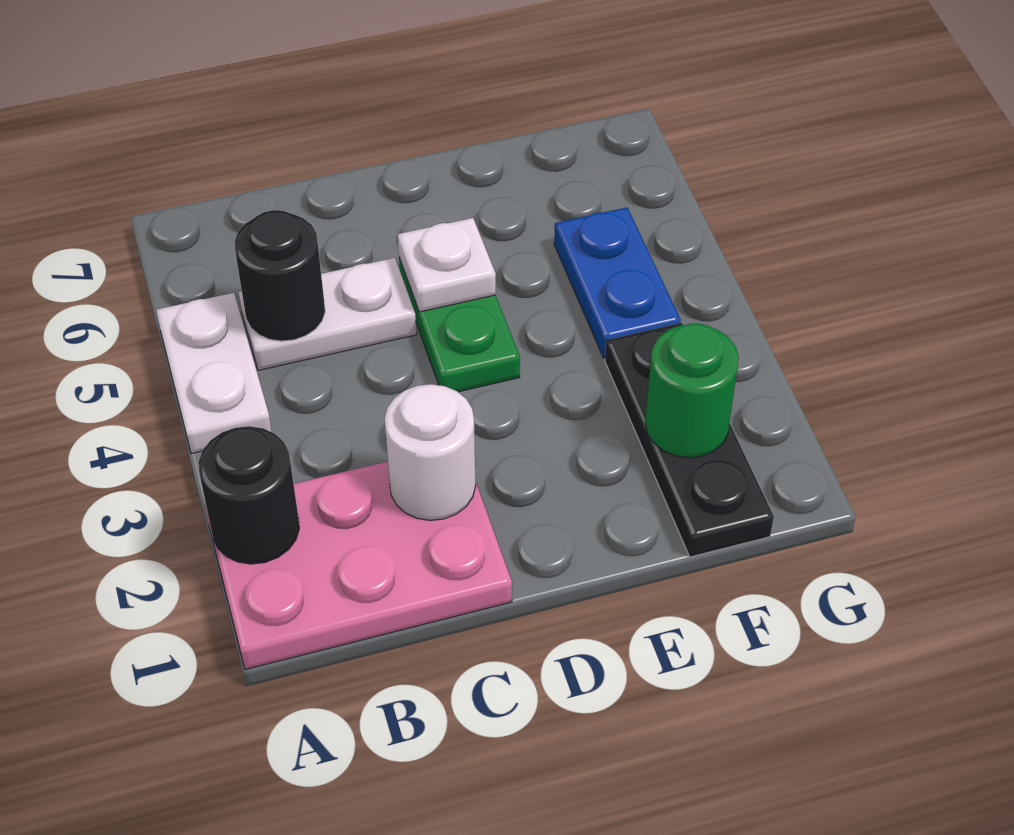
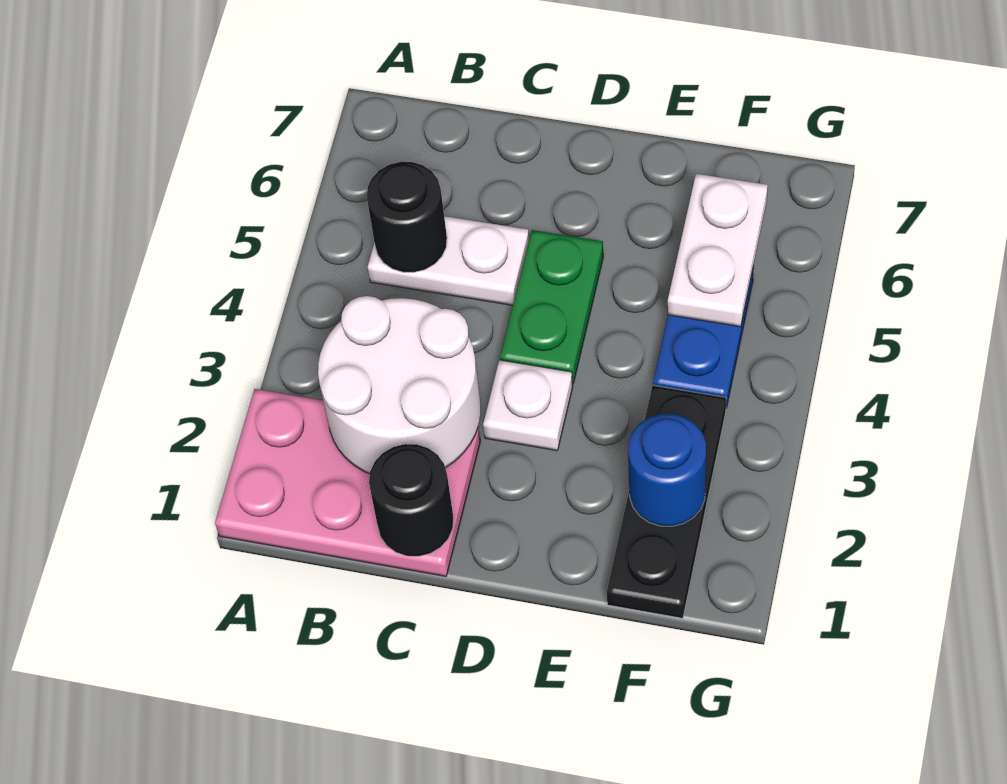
black 1x1 round brick [199,426,299,564] -> black 1x1 round brick moved to [369,444,454,556]
white 1x2 plate [156,293,272,454] -> white 1x2 plate moved to [668,174,768,327]
white 1x1 round brick [385,384,476,520] -> white 2x2 round brick [318,296,481,474]
white 1x1 plate [398,218,496,312] -> white 1x1 plate moved to [483,360,573,451]
green 1x1 round brick [645,324,739,458] -> blue 1x1 round brick [628,414,706,526]

